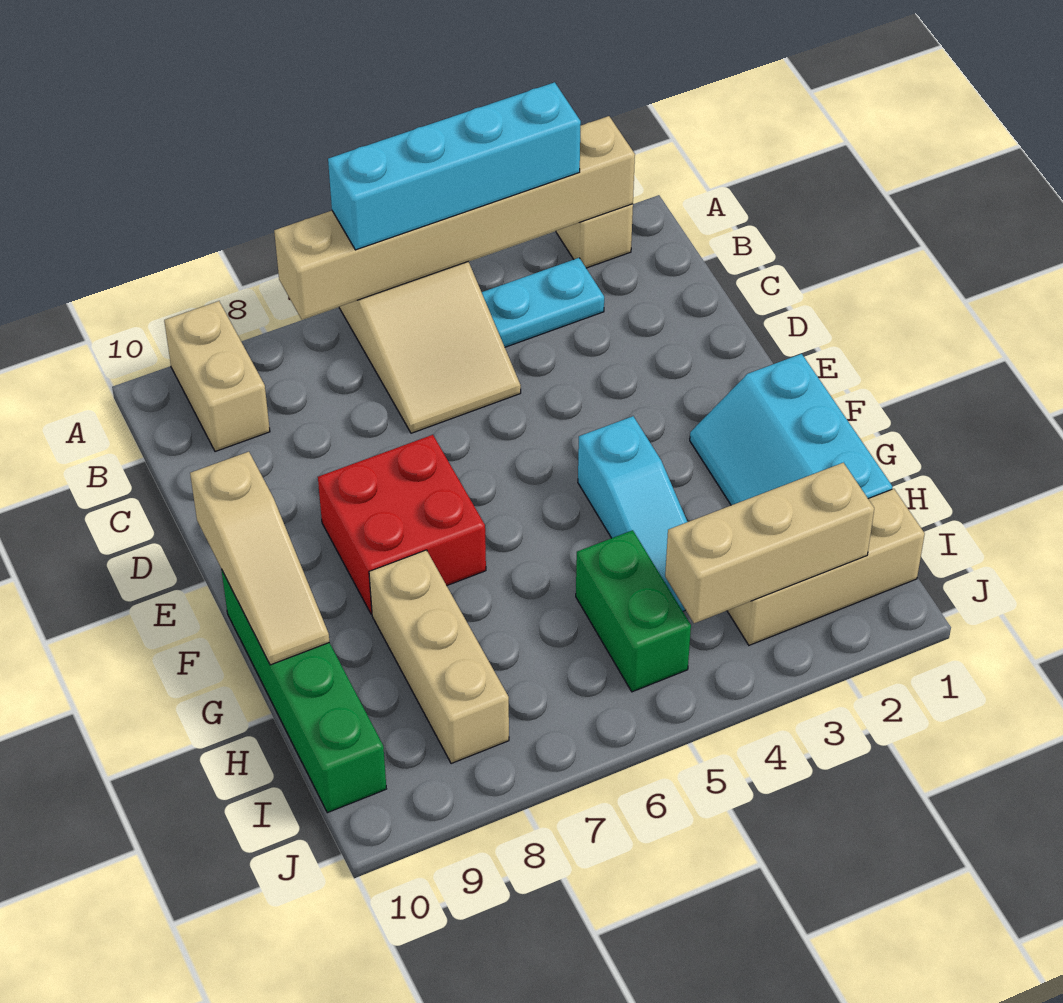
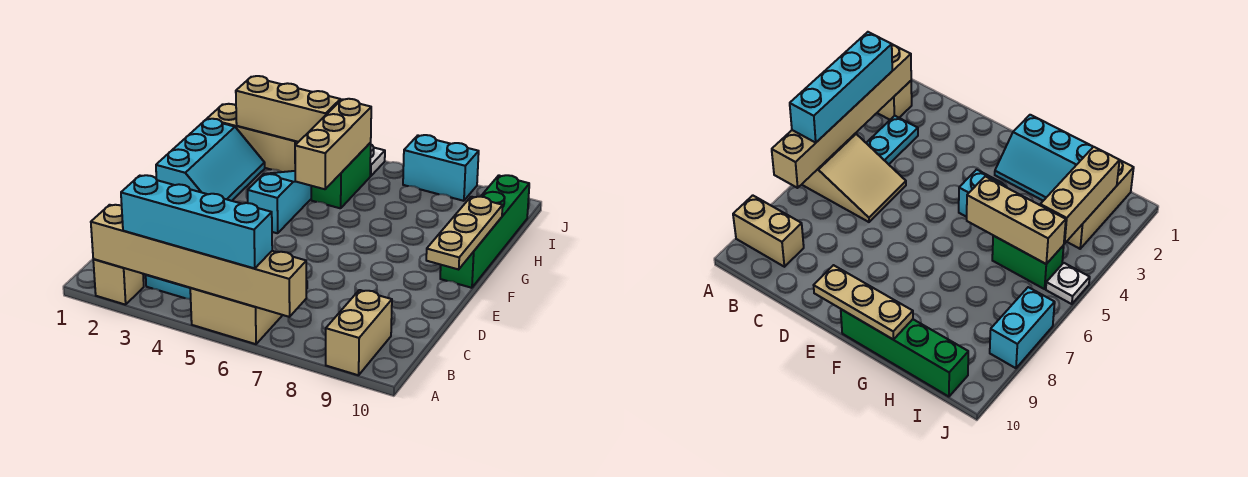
red 2x2 brick [318,435,486,614] -> none
tan 1x3 slope [190,452,329,665] -> tan 1x3 plate [426,197,503,269]
tan 1x3 brick [369,550,509,764] -> tan 1x3 brick moved to [295,99,371,189]
none -> white 1x1 plate [370,145,385,176]
none -> cyan 1x2 brick [403,135,479,201]

